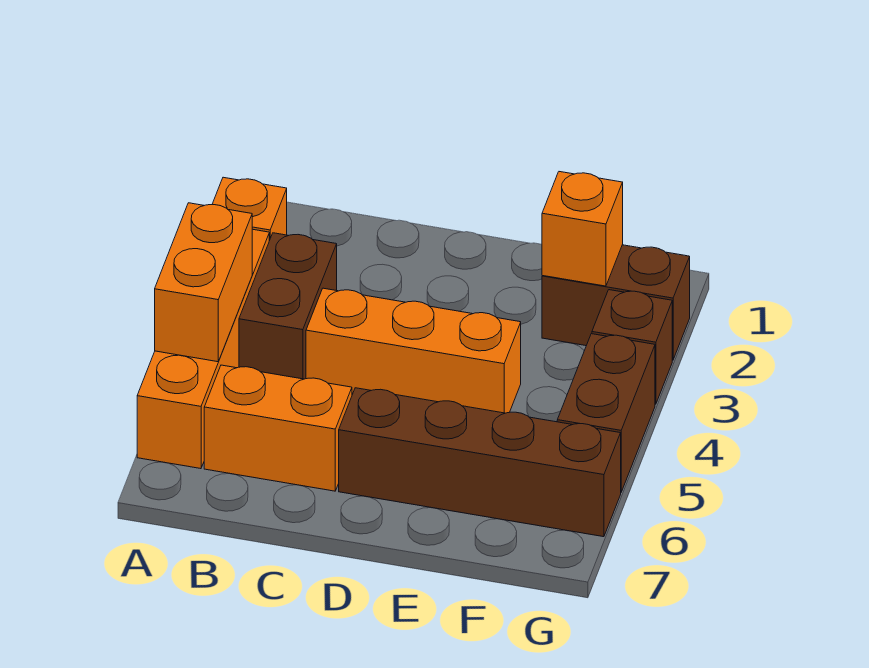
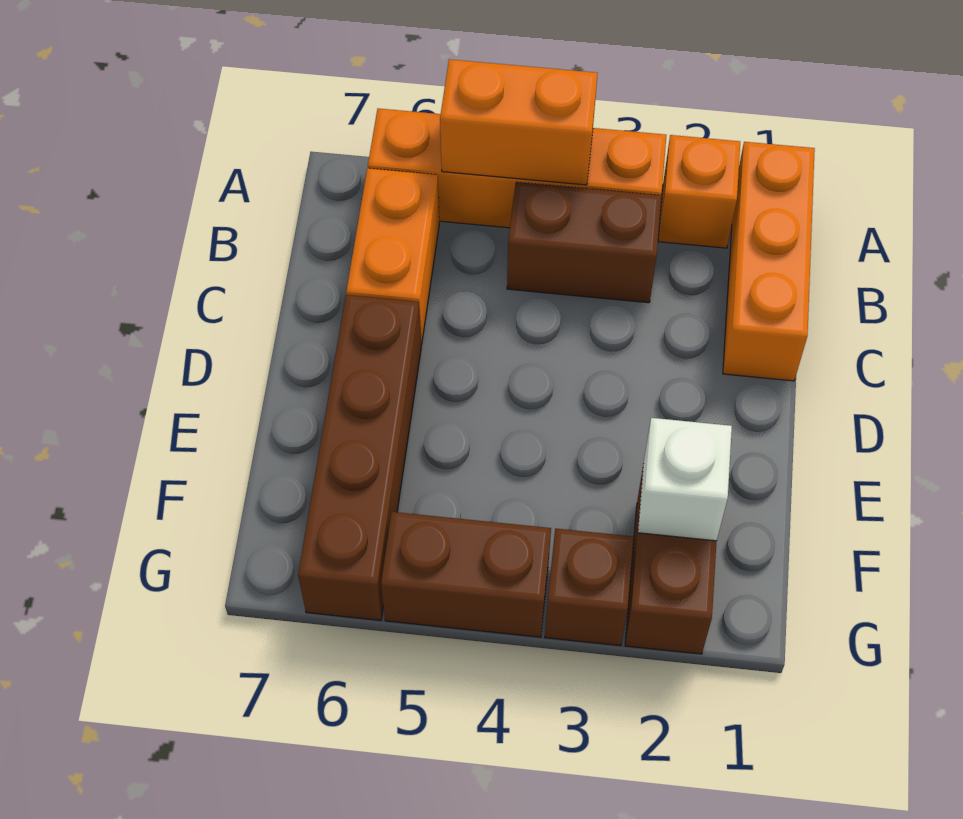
orange 1x3 brick [306,288,521,413] -> orange 1x3 brick moved to [723,142,815,381]
orange 1x1 brick [542,172,623,286] -> white 1x1 brick [638,418,732,541]

